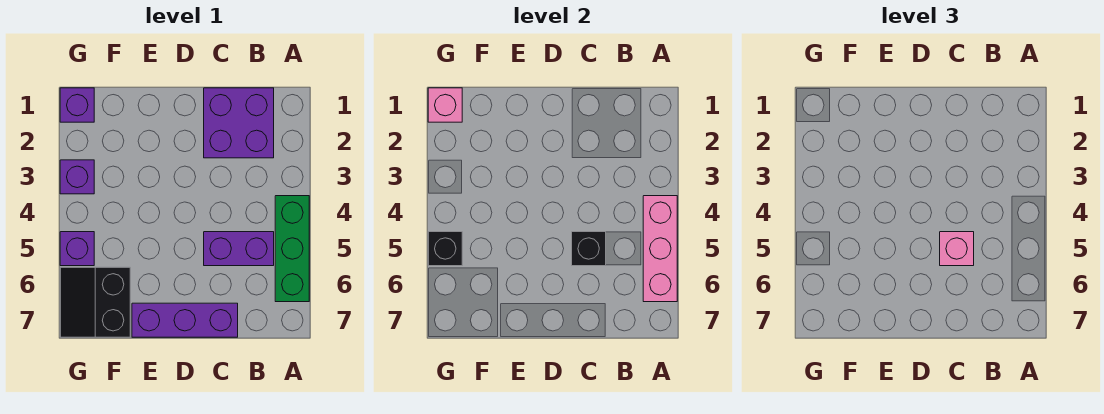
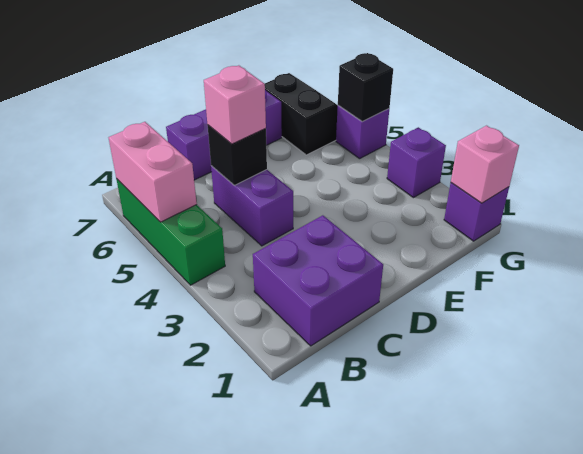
pink 1x3 brick [643,196,677,302] -> pink 1x2 brick [109,122,197,222]
purple 1x2 brick [204,232,274,266] -> purple 1x2 brick turned to [211,166,293,246]

